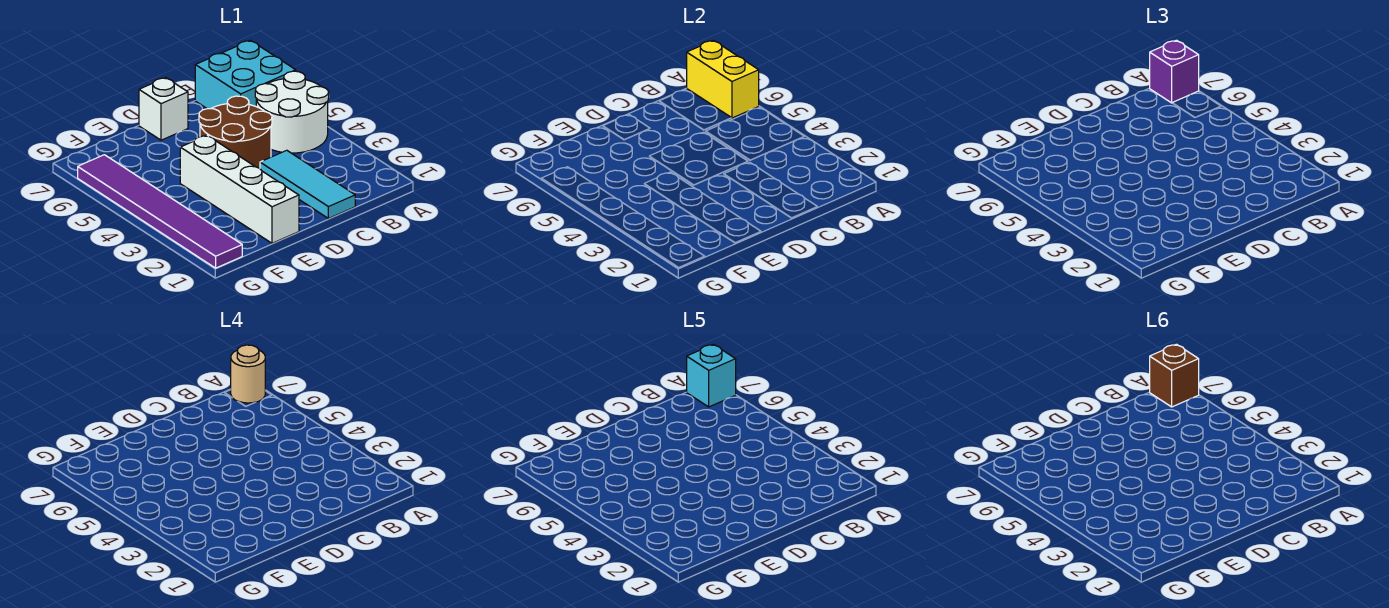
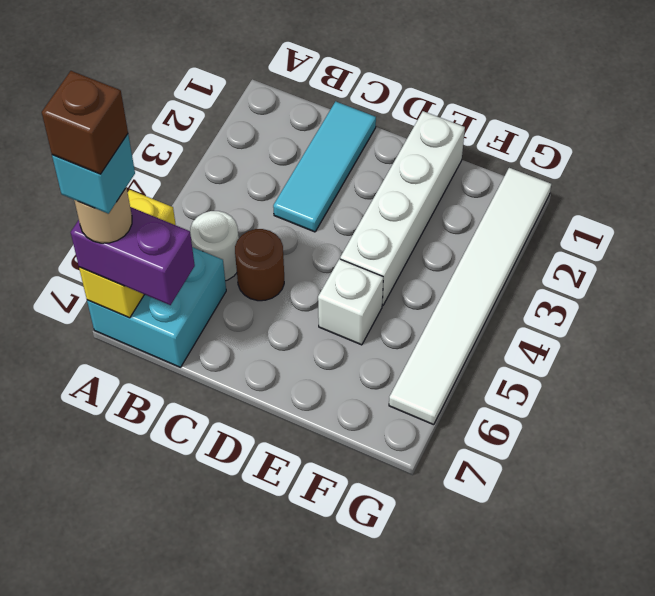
white 2x2 round brick [255,71,329,153] -> white 1x1 round brick [190,211,239,281]
purple 1x1 brick [1150,40,1199,103] -> purple 1x2 brick [71,207,195,305]
brown 2x2 round brick [199,96,272,168] -> brown 1x1 round brick [235,229,284,301]
white 1x1 brick [139,78,188,140] -> white 1x1 brick moved to [318,259,383,345]
purple 1x6 tile [78,155,242,268] -> white 1x6 tile [389,168,551,425]

